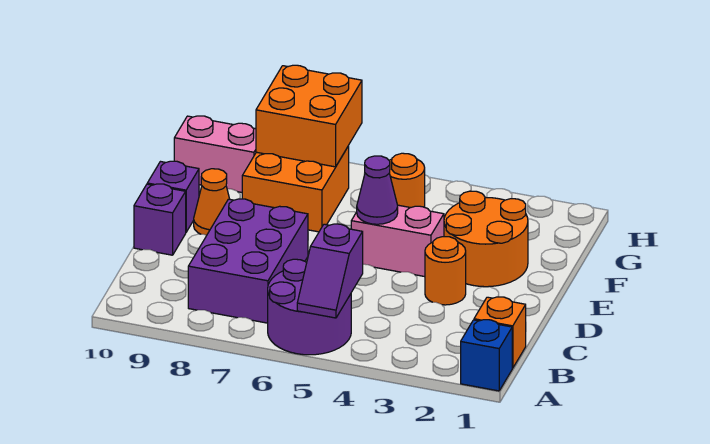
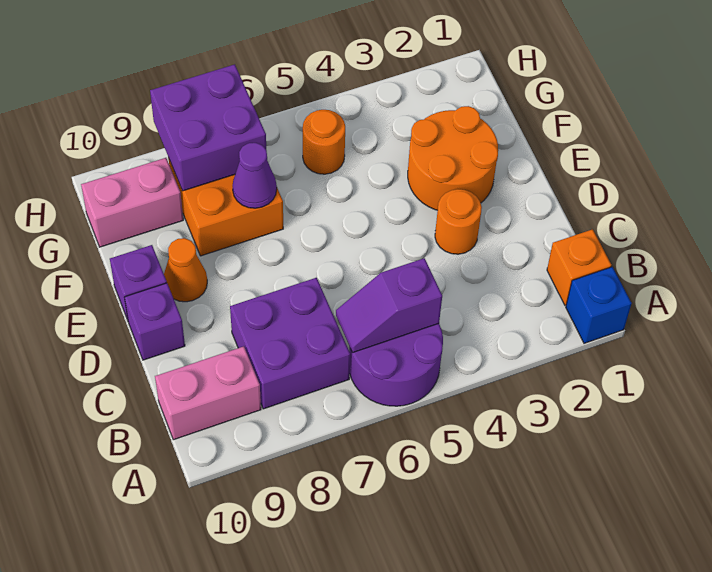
purple 1x2 slope [297,224,363,318] -> purple 1x2 slope turned to [336,258,442,353]
purple 2x3 brick [188,199,308,323] -> purple 2x2 brick [230,278,350,409]
pink 1x2 brick [351,205,444,277] -> pink 1x2 brick moved to [155,346,261,440]
purple 1x1 cone [357,156,398,224] -> purple 1x1 cone moved to [233,143,277,208]
orange 2x2 brick [256,65,362,167] -> purple 2x2 brick [150,64,266,191]

